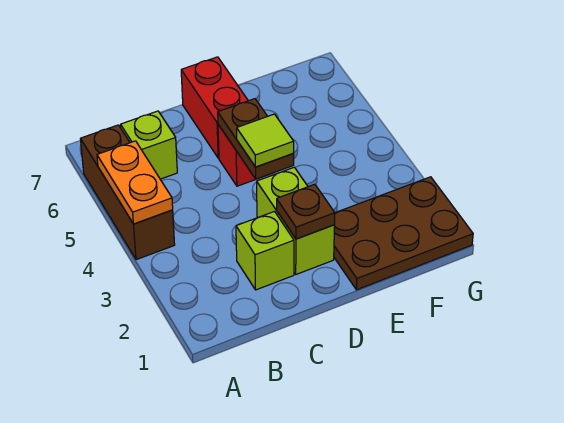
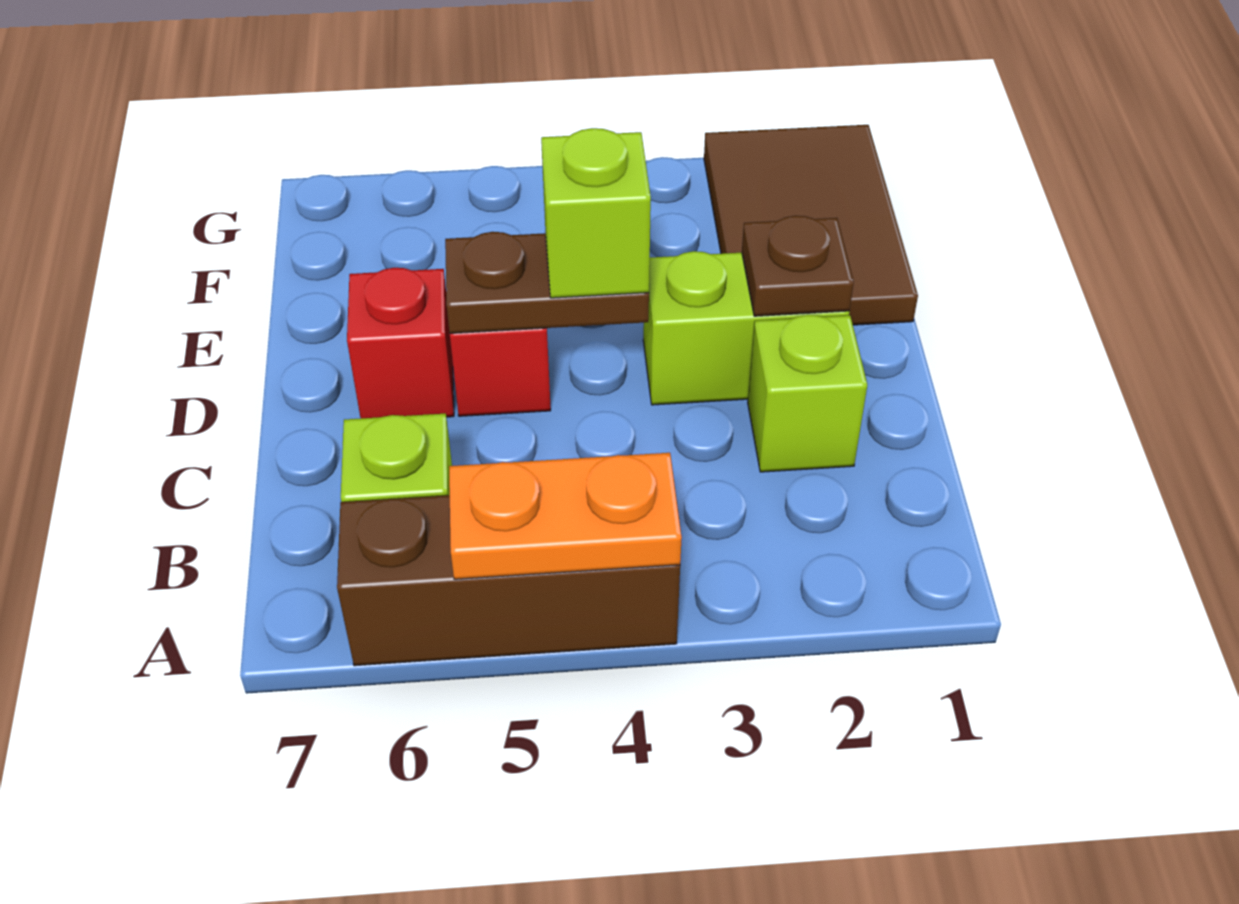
lime 1x1 tile [237,114,294,167] -> lime 1x1 brick [541,128,651,298]
red 1x2 brick [181,57,248,158] -> red 1x1 brick [347,268,454,418]
brown 2x3 plate [334,177,473,290] -> brown 2x3 tile [704,125,918,325]

